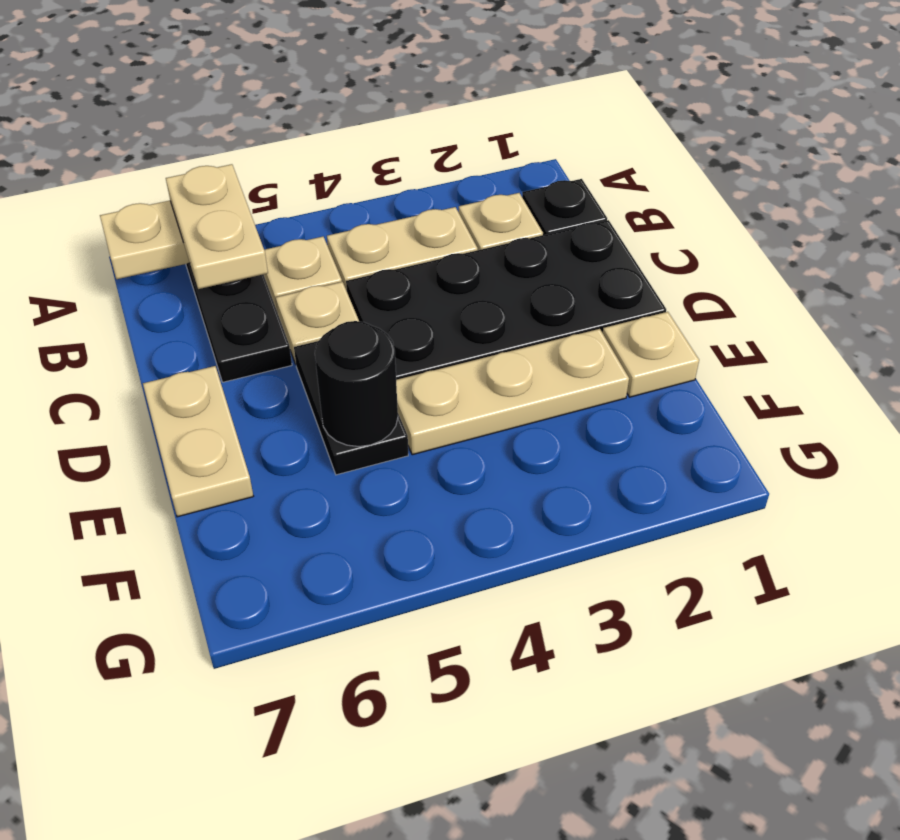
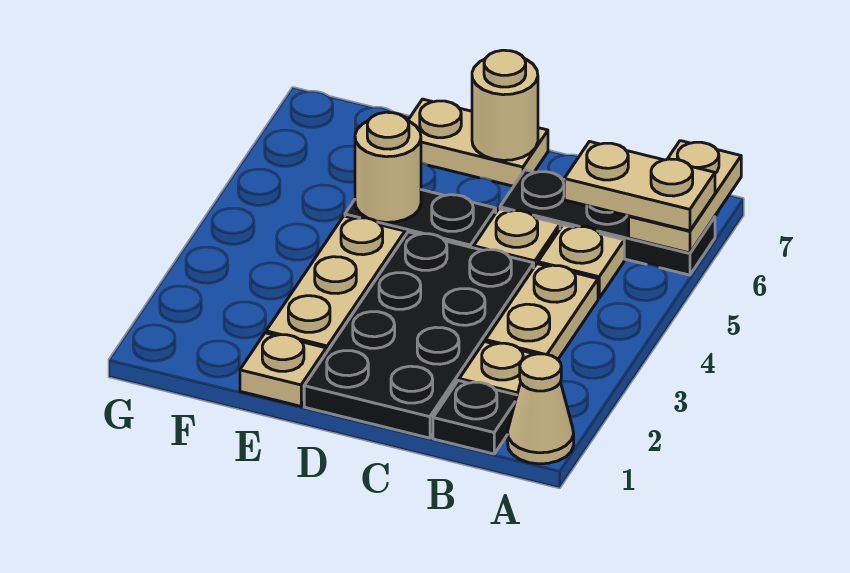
none -> tan 1x1 cone [508,354,574,464]
none -> tan 1x1 round brick [472,50,538,160]
black 1x1 round brick [315,321,398,446] -> tan 1x1 round brick [355,112,421,222]

